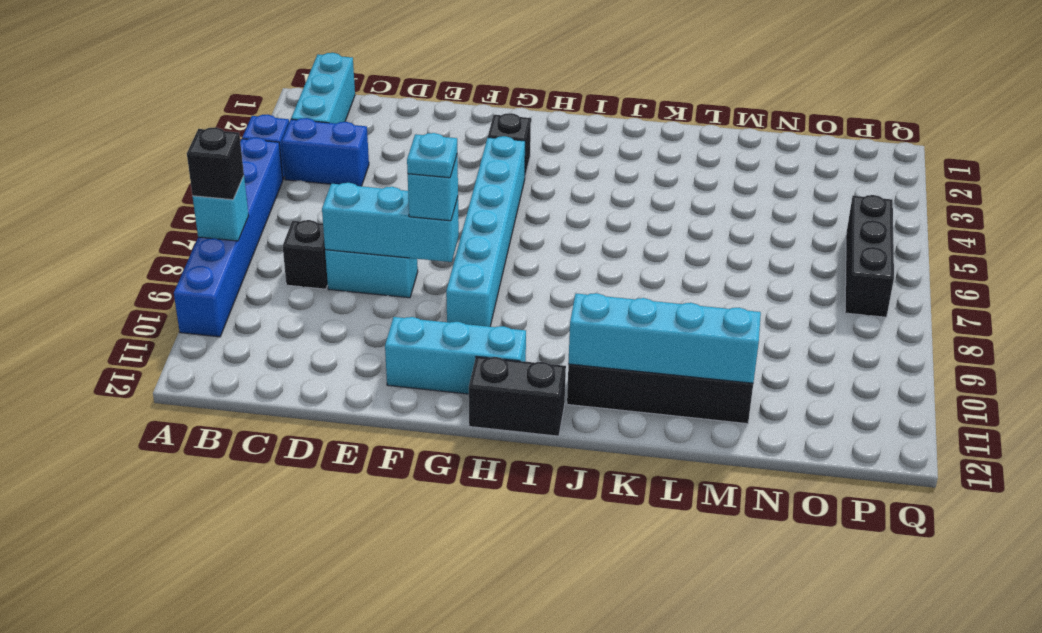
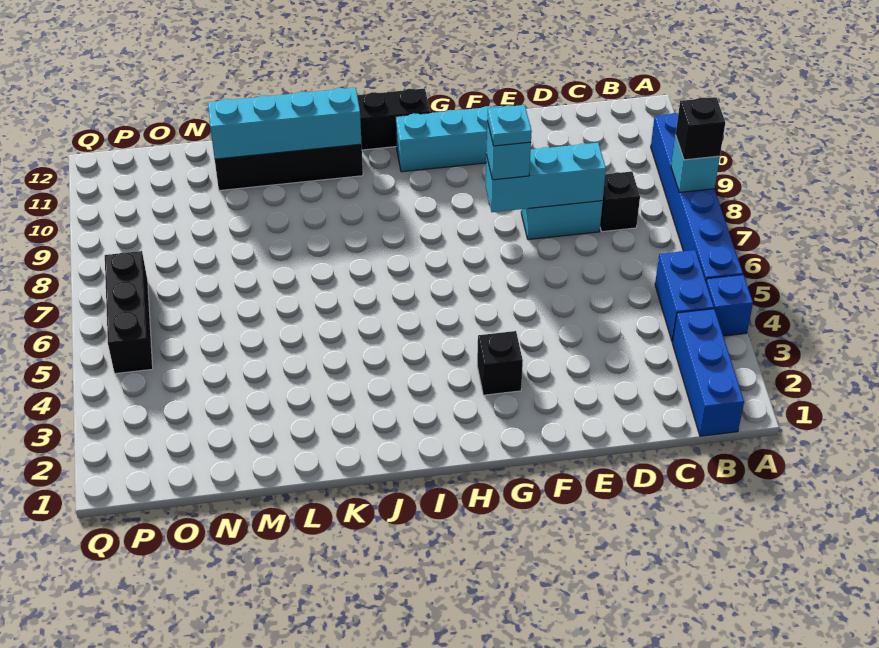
cyan 1x3 brick [291,53,355,124] -> blue 1x3 brick [672,309,744,436]
blue 1x2 brick [282,118,369,186] -> blue 1x2 brick turned to [655,250,714,342]
cyan 1x6 brick [446,136,525,327] -> none

